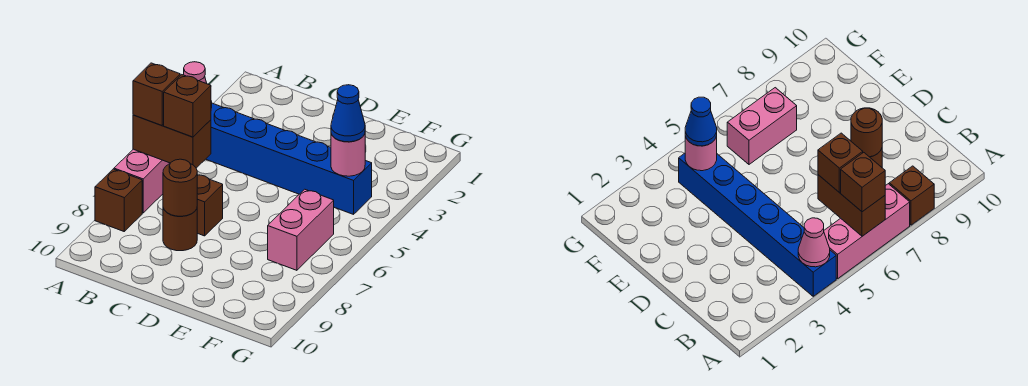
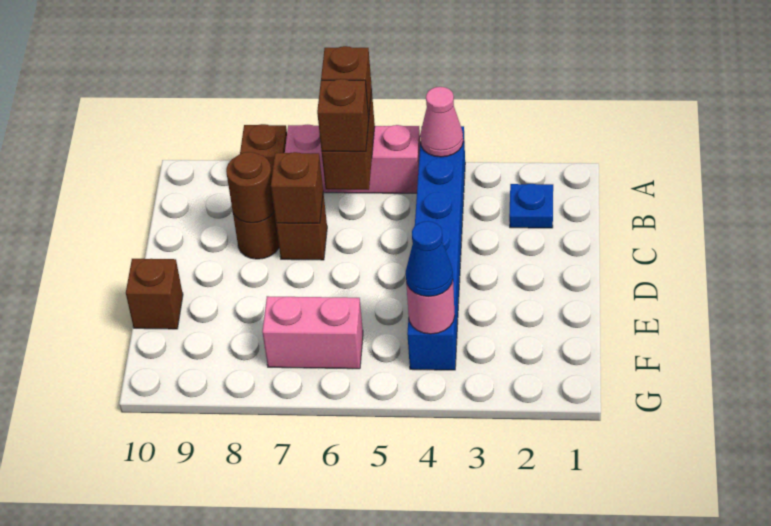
none -> blue 1x1 plate [509,184,553,228]
none -> brown 1x1 brick [271,152,323,223]
none -> brown 1x1 brick [126,259,183,329]

